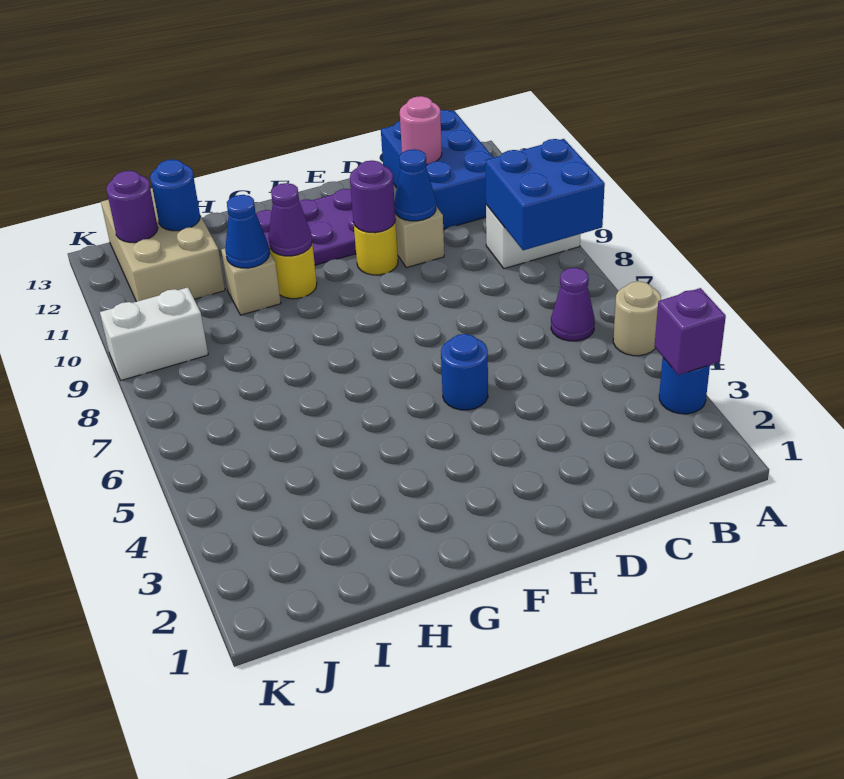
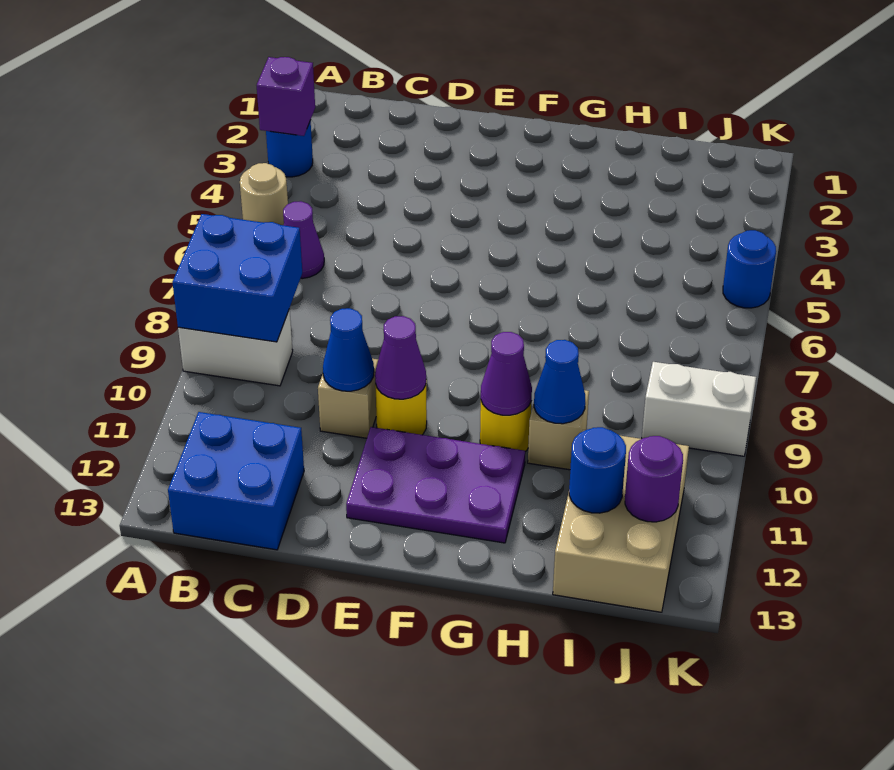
blue 2x3 brick [381,110,493,229] -> blue 2x2 brick [168,412,304,550]
pink 1x1 round brick [400,96,442,165] -> none
blue 1x1 round brick [441,334,488,410] -> blue 1x1 round brick moved to [723,230,776,308]
purple 1x1 round brick [350,160,395,233] -> purple 1x1 cone [375,316,426,399]

